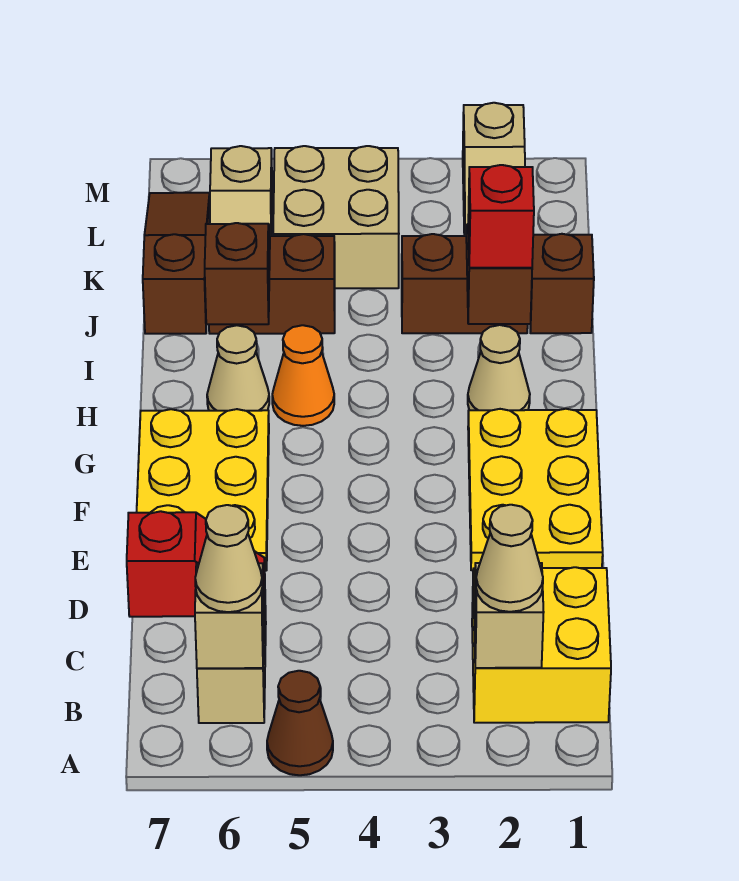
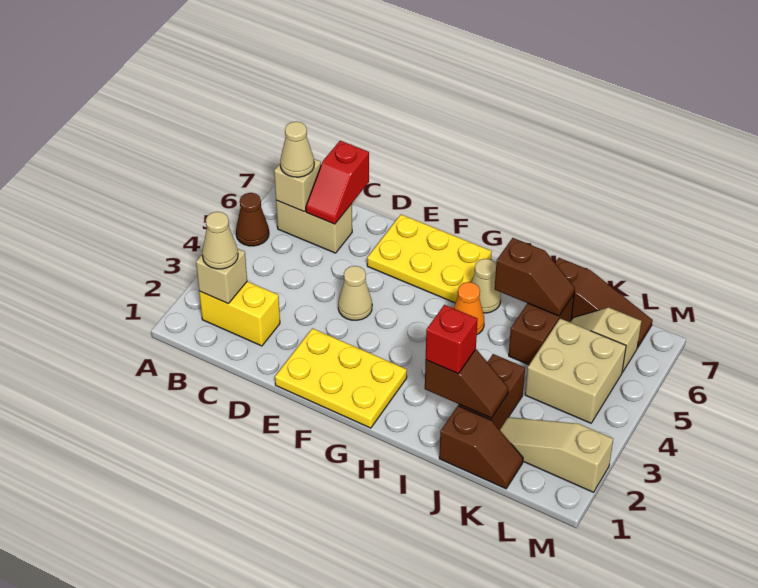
yellow 2x2 brick [472,567,611,723] -> yellow 1x2 brick [199,281,280,346]
tan 1x1 cone [468,325,530,410] -> tan 1x1 cone moved to [338,266,372,320]

